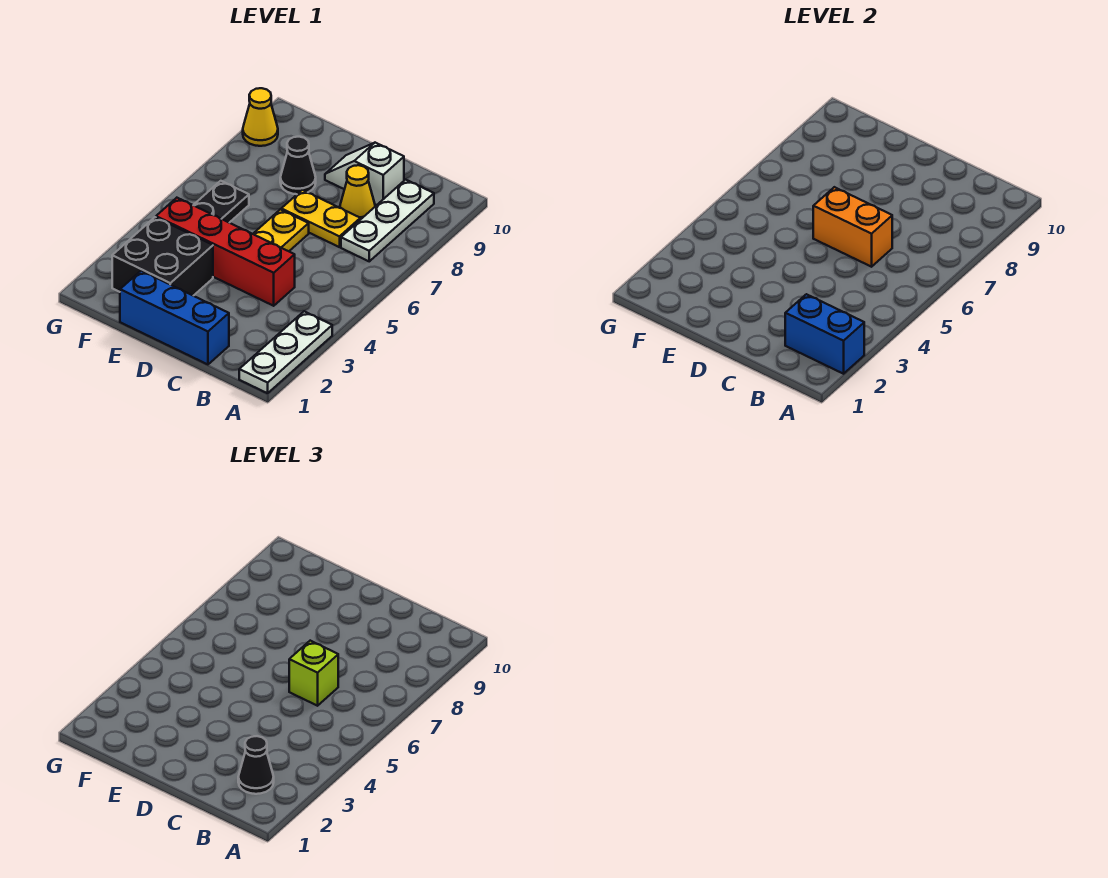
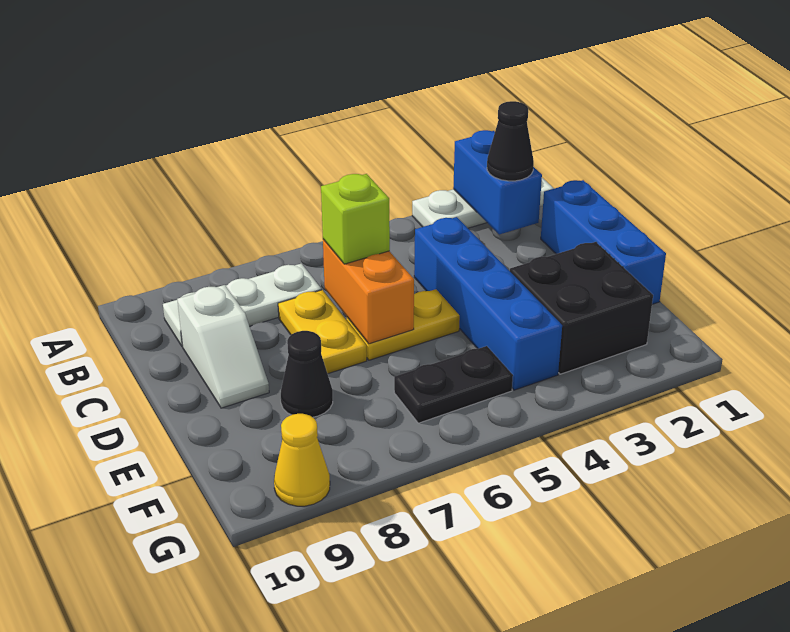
red 1x4 brick [156,198,295,306] -> blue 1x4 brick [414,217,562,390]
yellow 1x1 cone [340,165,375,220] -> none

